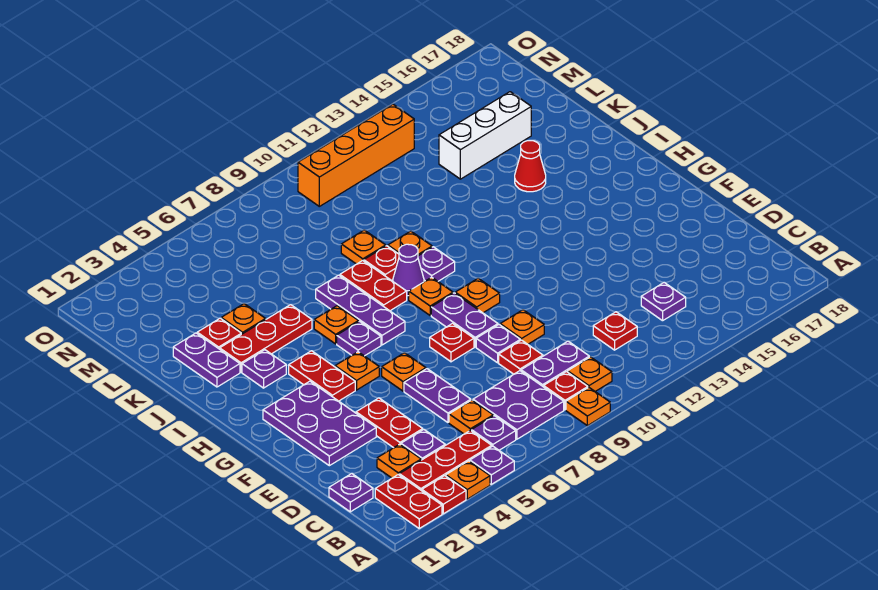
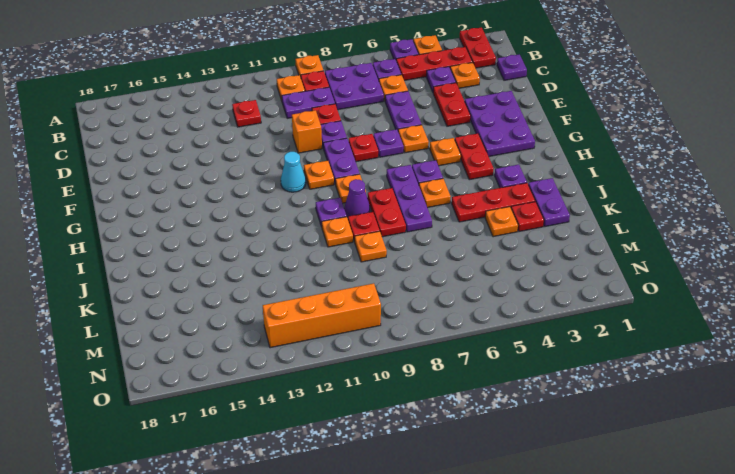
red 1x1 plate [422,476,466,514] -> none
purple 1x1 plate [641,282,686,321] -> purple 1x1 plate moved to [373,129,404,157]
orange 1x1 plate [500,310,544,344] -> orange 1x1 brick [292,110,322,153]
none -> cyan 1x1 cone [281,152,306,192]
red 1x1 cone [515,141,546,192] -> none
white 1x3 brick [439,92,531,179] -> none

